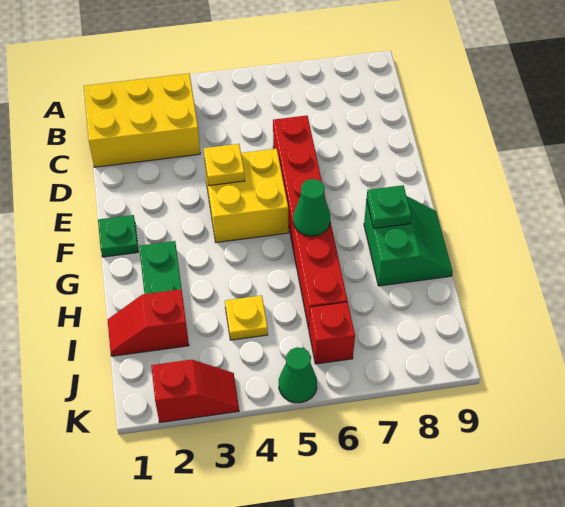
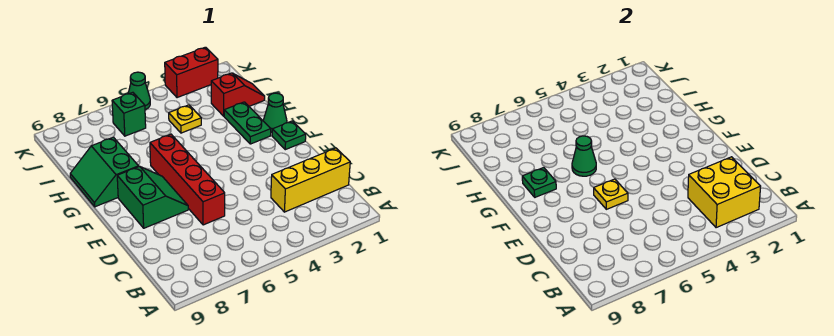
yellow 2x3 brick [84,73,200,167] -> yellow 1x3 brick [271,148,350,212]
red 1x6 brick [273,116,348,329] -> red 1x4 brick [150,134,225,225]
yellow 2x2 brick [205,149,288,242] -> yellow 2x2 brick moved to [688,157,761,228]
yellow 1x1 plate [204,144,245,186] -> yellow 1x1 plate moved to [594,179,628,209]
none -> green 2x2 slope [117,166,188,228]
none -> green 1x1 cone [263,93,287,132]
red 1x1 brick [309,302,355,364] -> green 1x1 brick [112,92,146,136]
red 1x2 slope [151,360,239,423] -> red 1x2 brick [165,47,218,98]

